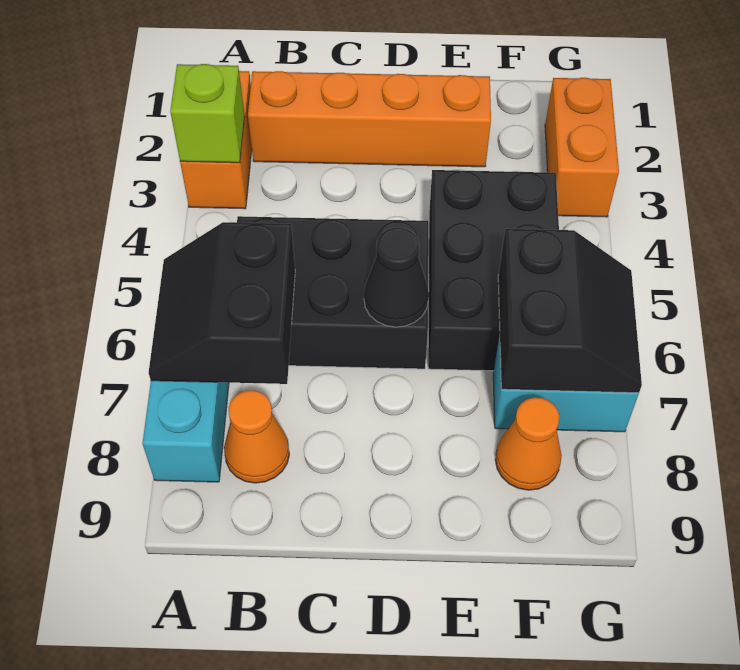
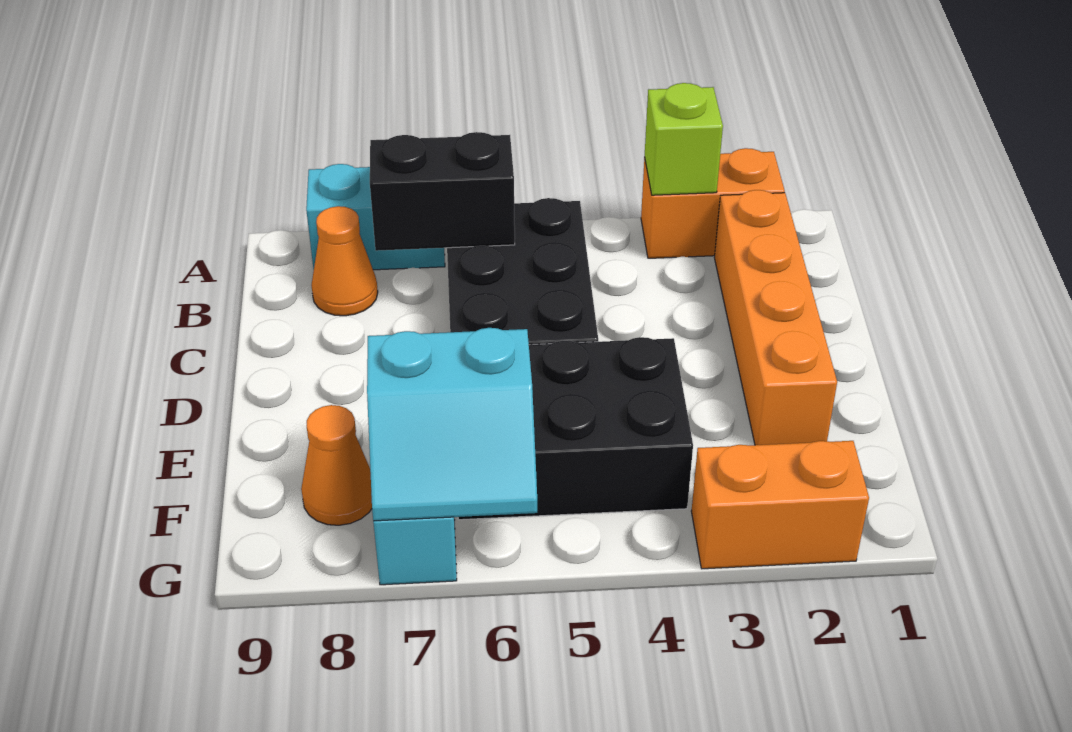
black 1x1 cone [364,228,429,327] -> none
black 2x2 slope [498,229,642,393] -> cyan 2x2 slope [367,328,537,521]

